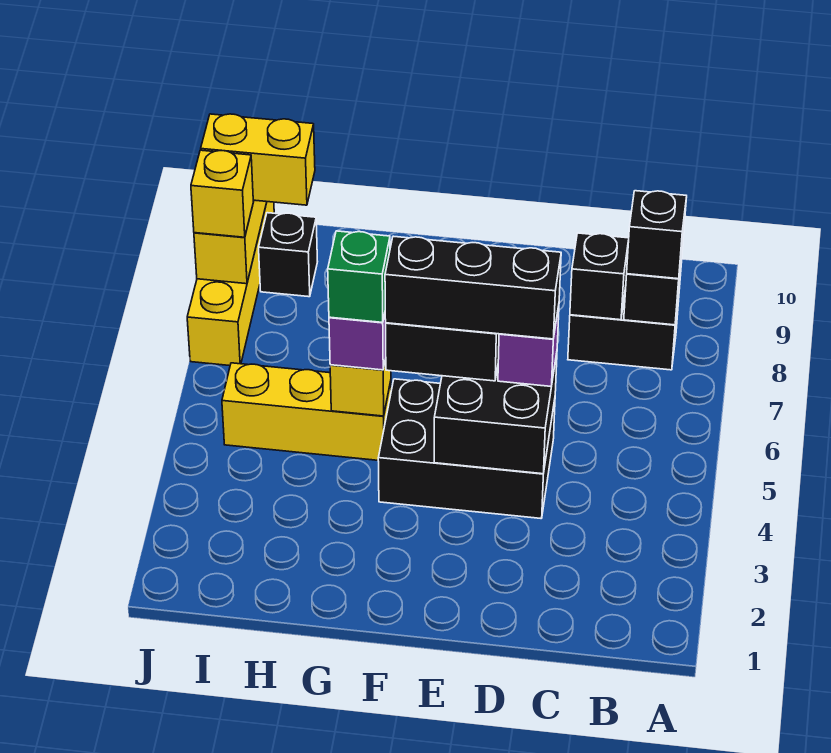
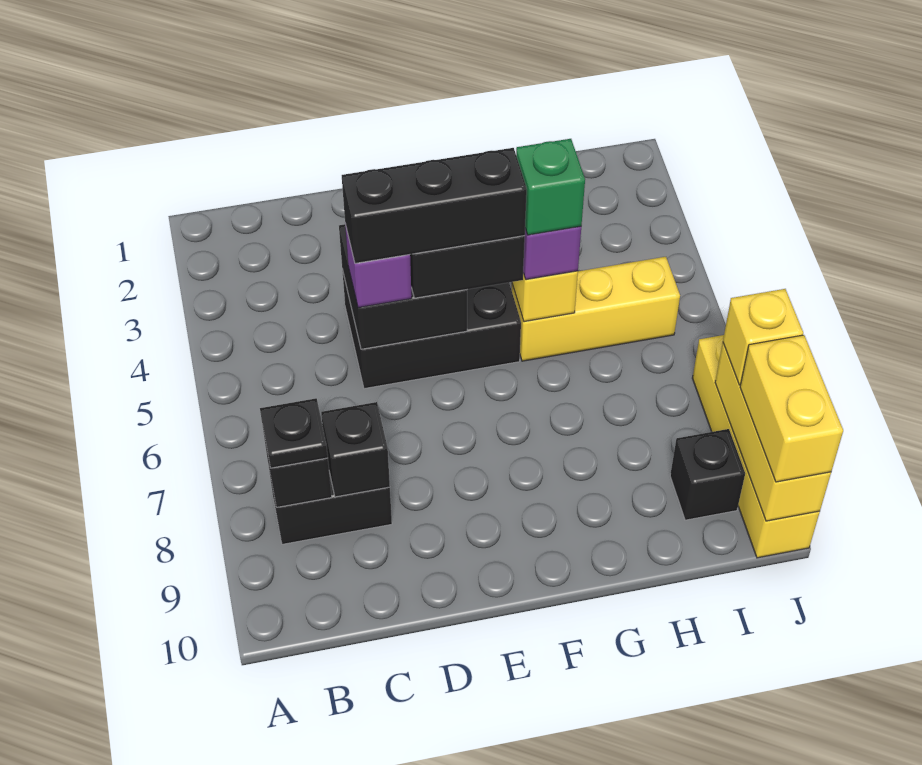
black 1x1 brick [627,191,687,279] -> black 1x1 plate [260,398,328,468]
yellow 1x2 brick [201,114,315,205] -> yellow 1x2 brick turned to [740,335,843,482]

